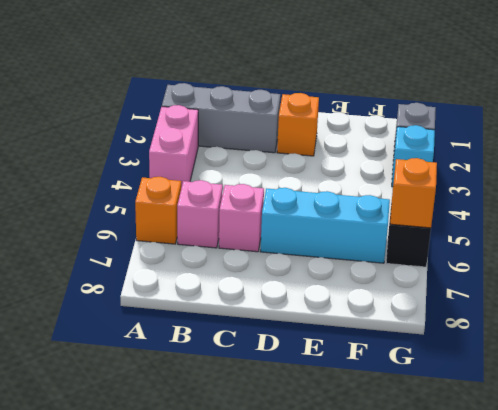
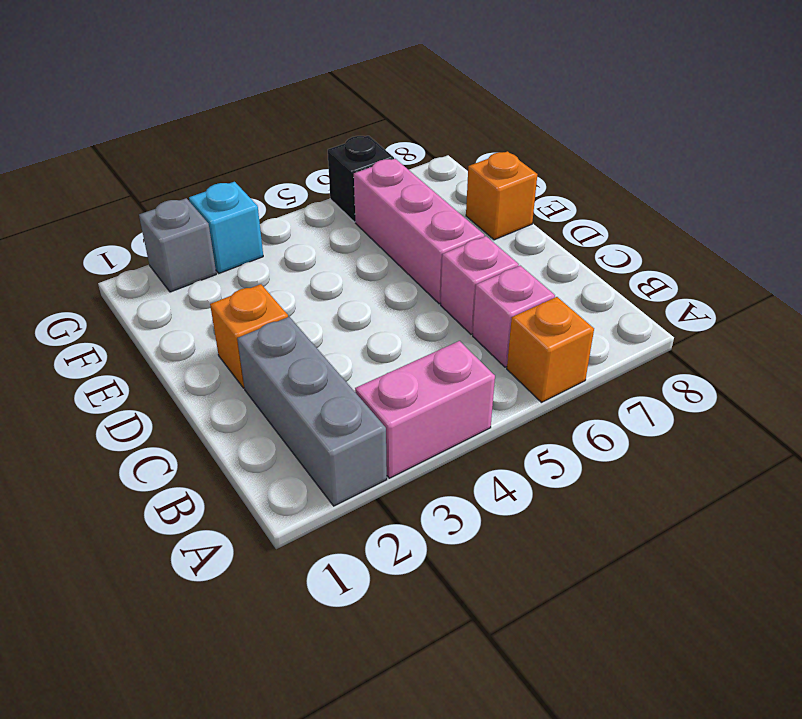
cyan 1x3 brick [260,188,390,263] -> pink 1x3 brick [354,159,484,304]
orange 1x1 brick [390,158,437,228] -> orange 1x1 brick moved to [466,151,537,240]

